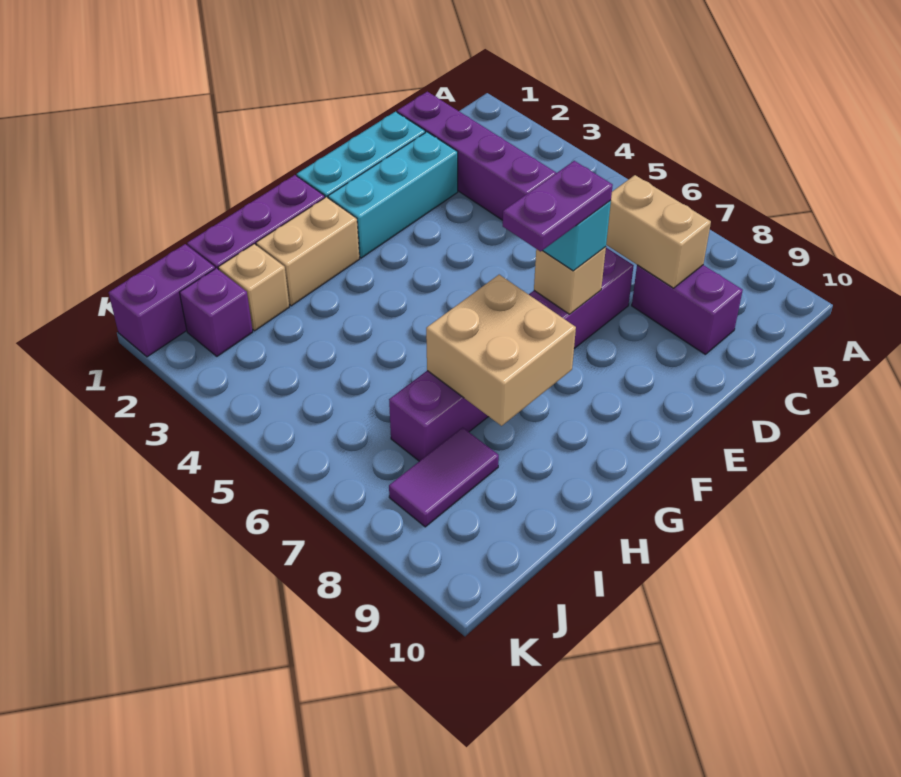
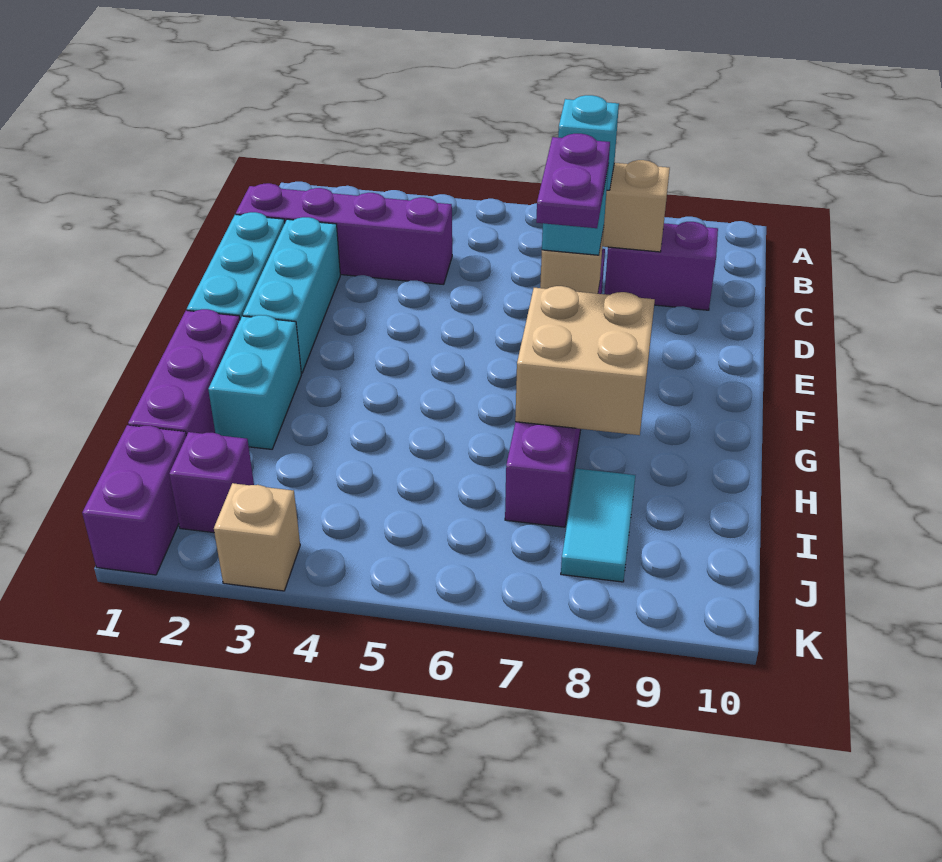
none -> cyan 1x1 brick [558,95,619,190]
tan 1x2 brick [256,197,360,306] -> cyan 1x2 brick [208,315,301,449]
tan 1x1 brick [218,244,289,331] -> tan 1x1 brick moved to [214,483,300,591]
purple 1x2 tile [389,428,499,527] -> cyan 1x2 tile [561,468,635,582]

